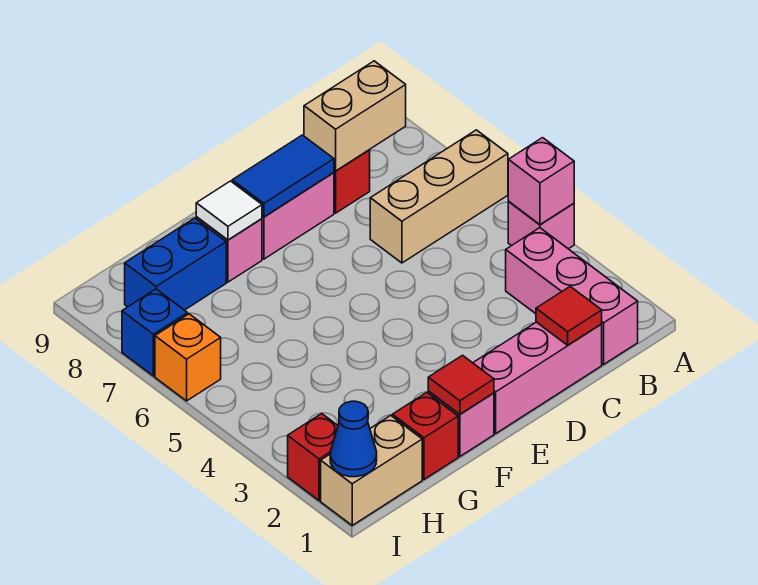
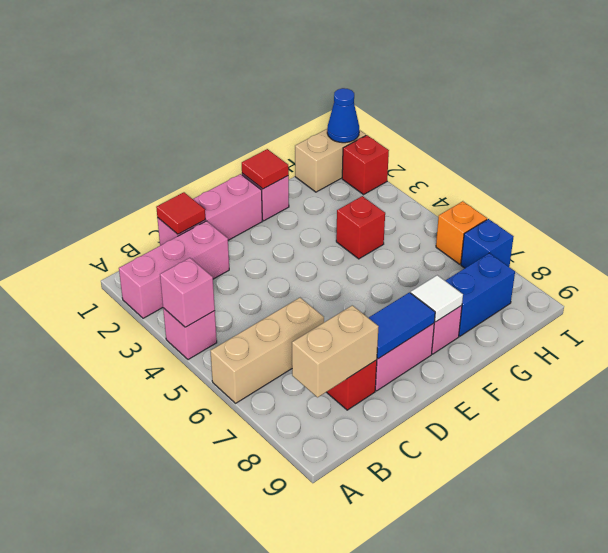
pink 1x3 brick [506,228,638,365] -> pink 1x3 brick turned to [119,221,229,318]
red 1x1 brick [392,392,458,479] -> red 1x1 brick moved to [336,196,385,259]

